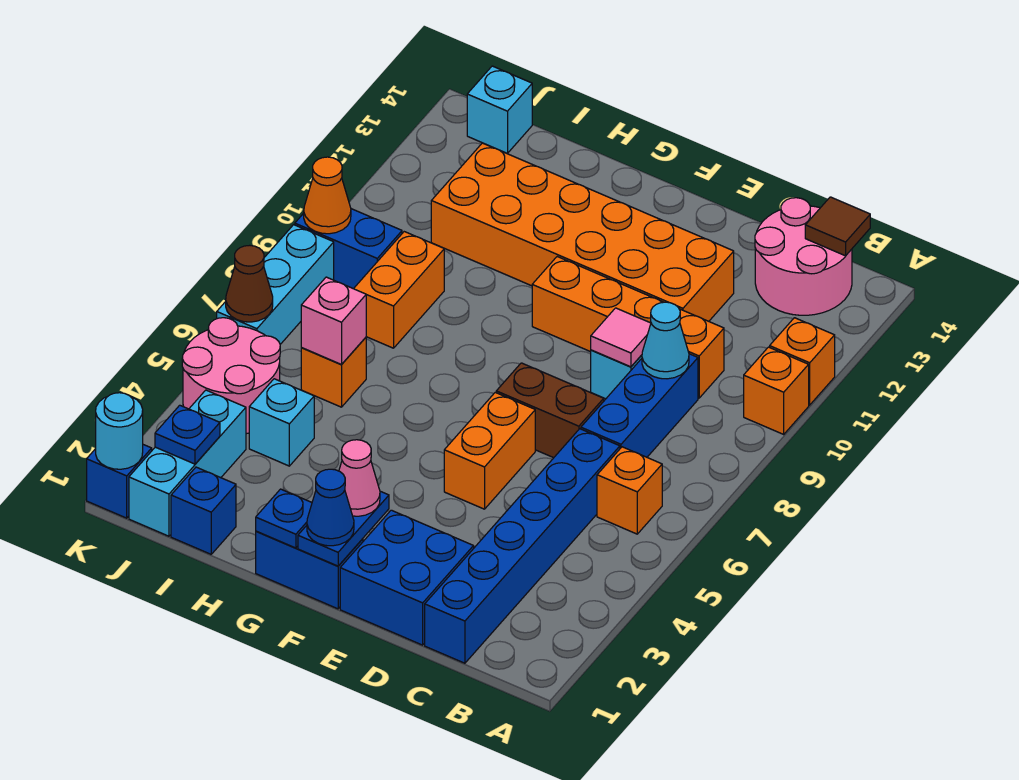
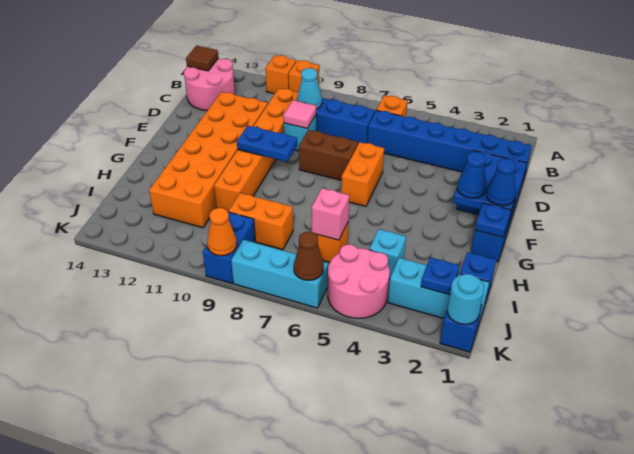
orange 1x4 brick [532,257,724,398] -> orange 1x6 brick [214,88,298,211]
brown 1x2 brick [496,363,604,458] -> brown 1x2 brick turned to [299,130,358,180]
orange 1x2 brick [444,392,535,509] -> orange 1x2 brick turned to [341,142,384,206]
pink 1x1 cone [339,440,380,516] -> blue 1x1 cone [457,152,486,198]
none -> blue 1x2 plate [237,126,297,162]
cyan 1x1 brick [467,66,532,153] -> none

